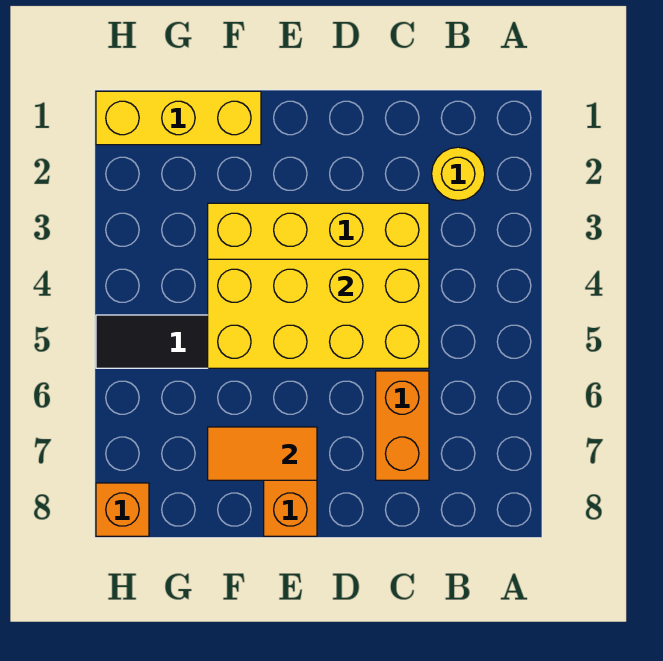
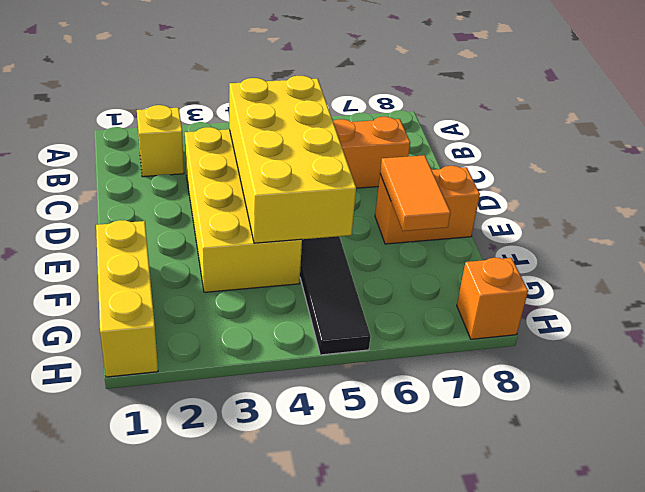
yellow 1x1 round brick [432,147,485,201] -> yellow 1x1 brick [137,105,184,177]

